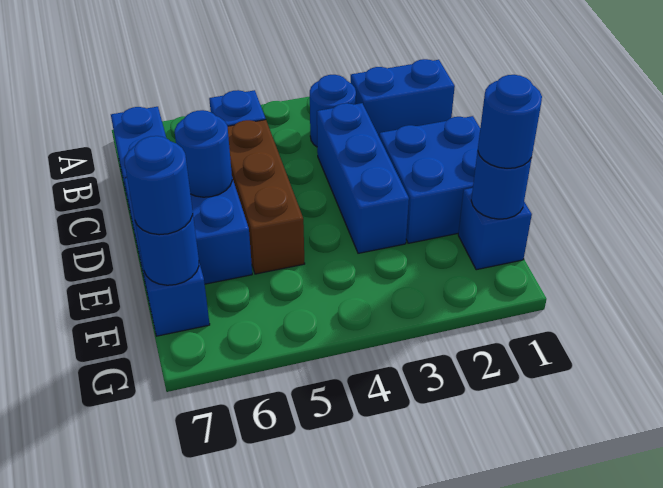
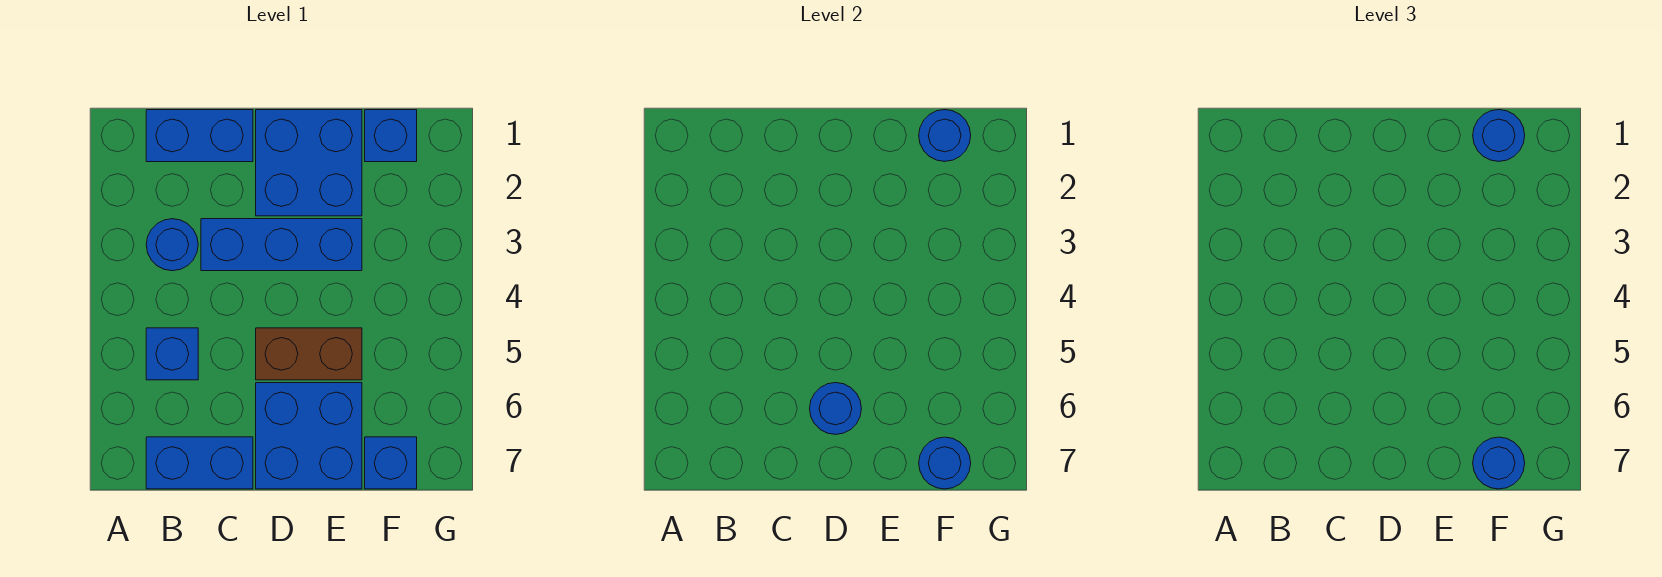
blue 1x2 brick [351,59,455,136] -> blue 1x2 brick turned to [146,110,253,162]
brown 1x3 brick [228,120,305,274] -> brown 1x2 brick [256,328,362,380]

